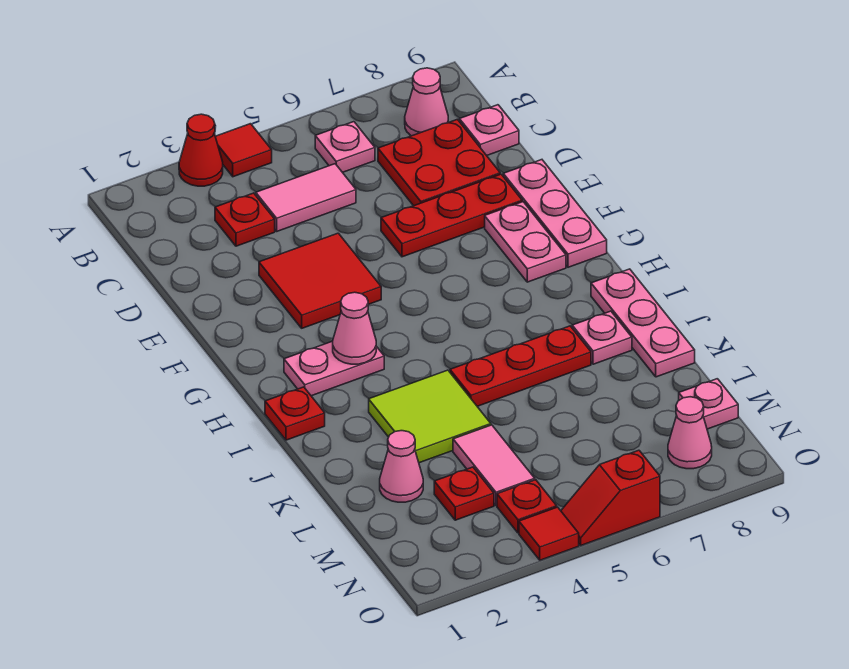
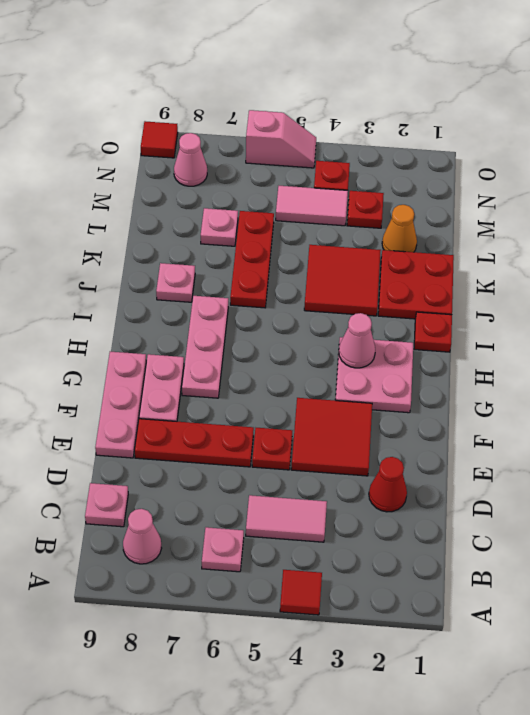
red 1x1 cone [179,114,223,186] -> red 1x1 cone moved to [369,457,407,512]
red 1x1 plate [215,193,275,246] -> red 1x1 plate moved to [252,428,292,470]
red 2x2 plate [378,119,500,206] -> red 2x2 plate moved to [378,250,454,319]
pink 1x2 plate [284,341,384,396] -> pink 2x2 plate [335,337,413,413]
pink 1x3 plate [591,269,695,377] -> pink 1x3 plate moved to [182,296,228,398]
lime 2x2 tile [369,370,491,463] -> red 2x2 tile [304,245,381,316]
red 1x3 plate [450,326,591,406] -> red 1x3 plate turned to [230,211,274,308]
pink 1x1 cone [380,431,423,502] -> orange 1x1 cone [382,205,417,252]
pink 1x2 tile [453,425,535,505] -> pink 1x2 tile turned to [276,186,348,226]
pink 1x1 plate [679,379,738,429] -> pink 1x1 plate moved to [201,208,238,246]
red 1x1 tile [519,507,579,560] -> red 1x1 tile moved to [141,121,178,158]
red 1x2 slope [561,450,660,545] -> pink 1x2 slope [246,110,316,168]

